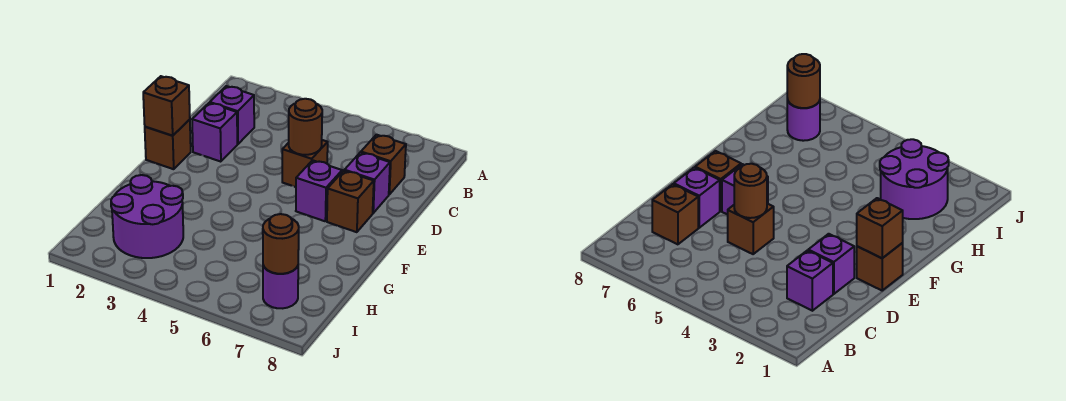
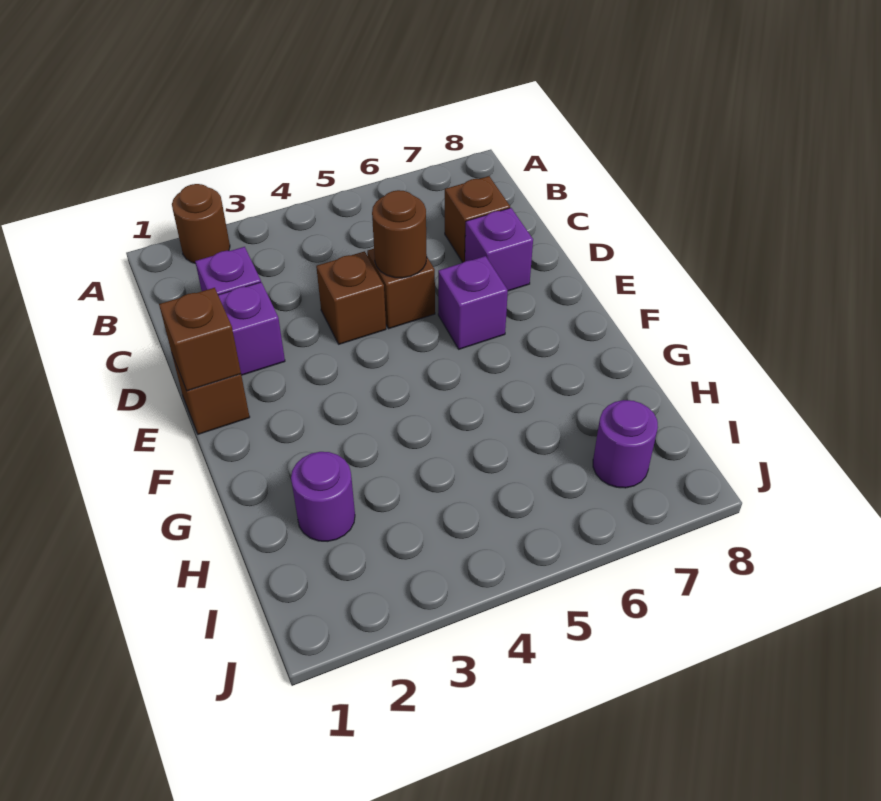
brown 1x1 brick [327,171,374,232] -> brown 1x1 brick moved to [316,251,386,344]
purple 2x2 round brick [111,175,183,258] -> purple 1x1 round brick [291,452,355,541]
brown 1x1 round brick [263,214,299,274] -> brown 1x1 round brick moved to [172,184,230,264]

